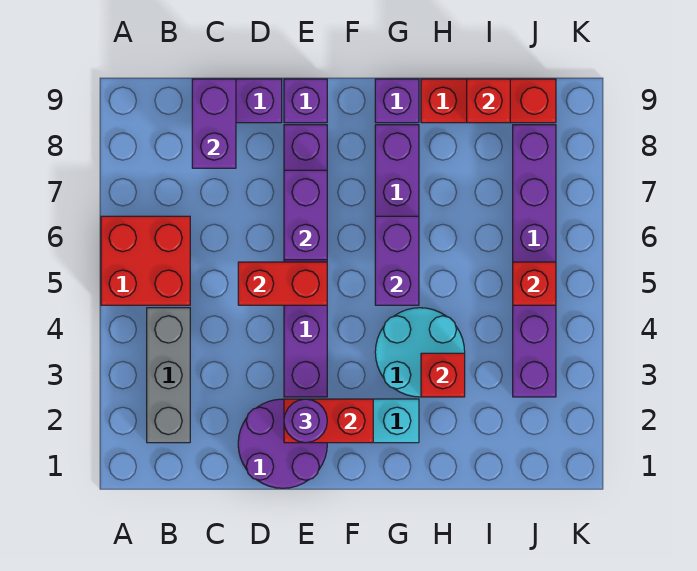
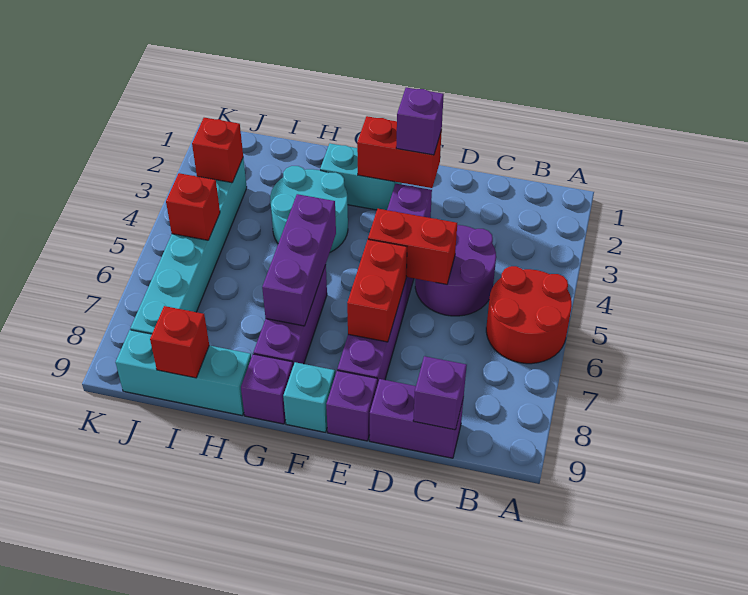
red 2x2 brick [101,216,190,305] -> red 2x2 round brick [486,266,572,364]
grey 1x3 brick [147,308,190,443] -> none
purple 1x2 brick [192,79,236,168] -> purple 1x1 brick [413,356,467,430]
purple 2x2 round brick [238,399,327,488] -> purple 2x2 round brick moved to [415,225,496,316]
purple 1x1 round brick [284,399,327,443] -> purple 1x1 brick [396,88,444,155]
purple 1x2 brick [284,170,327,260] -> red 1x2 brick [347,239,407,342]
none -> cyan 1x1 brick [283,362,335,432]
purple 1x2 brick [375,216,419,305] -> purple 1x3 brick [262,194,336,326]
red 1x1 brick [421,353,465,397] -> red 1x1 brick moved to [192,118,243,183]
red 1x3 brick [421,79,556,123] -> cyan 1x3 brick [116,330,251,416]
purple 1x6 brick [513,125,556,397] -> cyan 1x6 brick [130,158,247,334]

